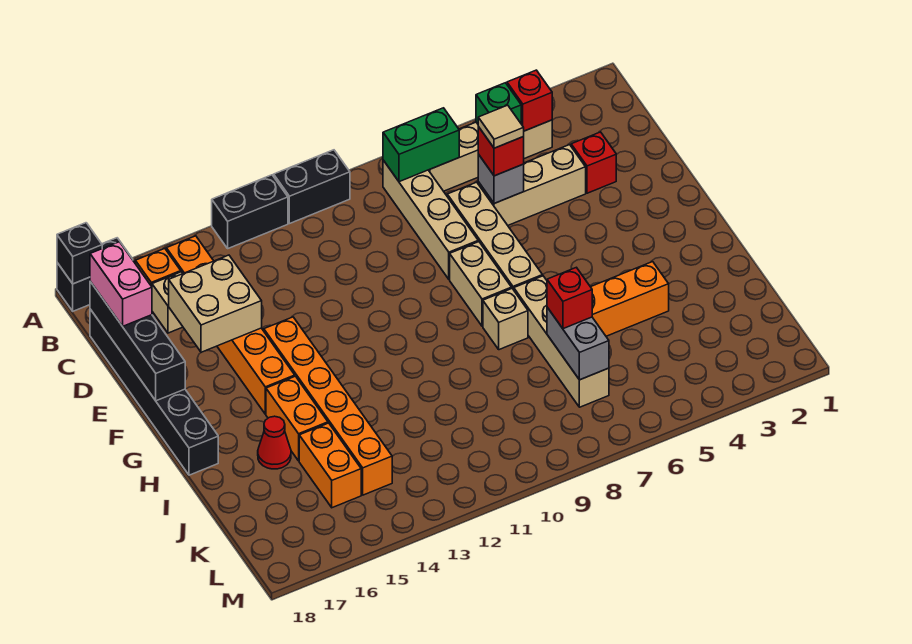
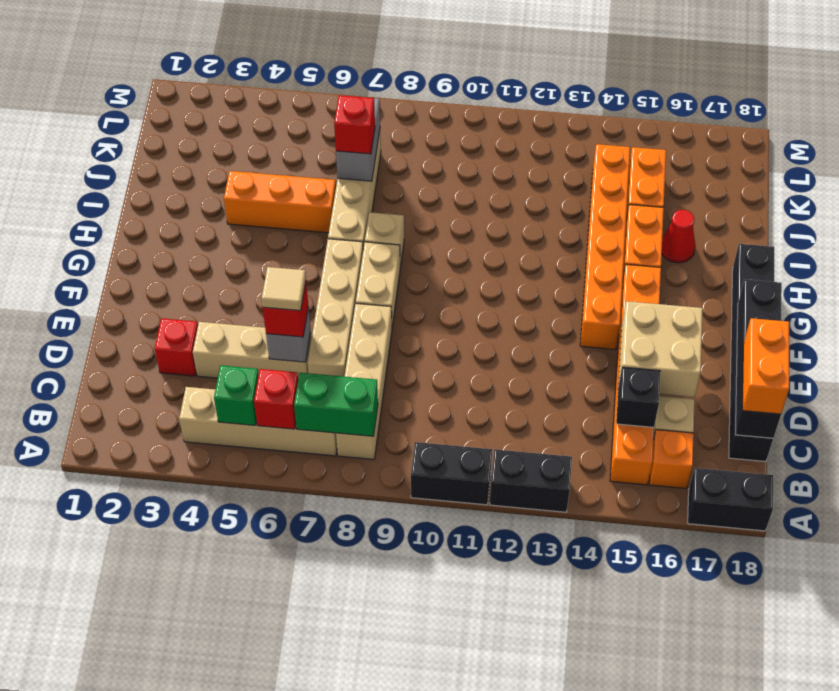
black 1x1 brick [57,223,102,284] -> black 1x1 brick moved to [616,367,660,427]
red 1x1 brick [507,70,552,131] -> red 1x1 brick moved to [254,369,298,429]
pink 1x2 brick [90,242,152,326] -> orange 1x2 brick [742,318,789,414]

